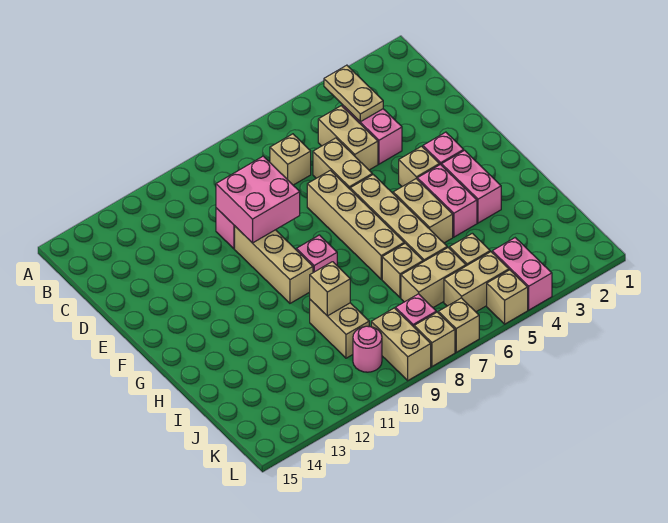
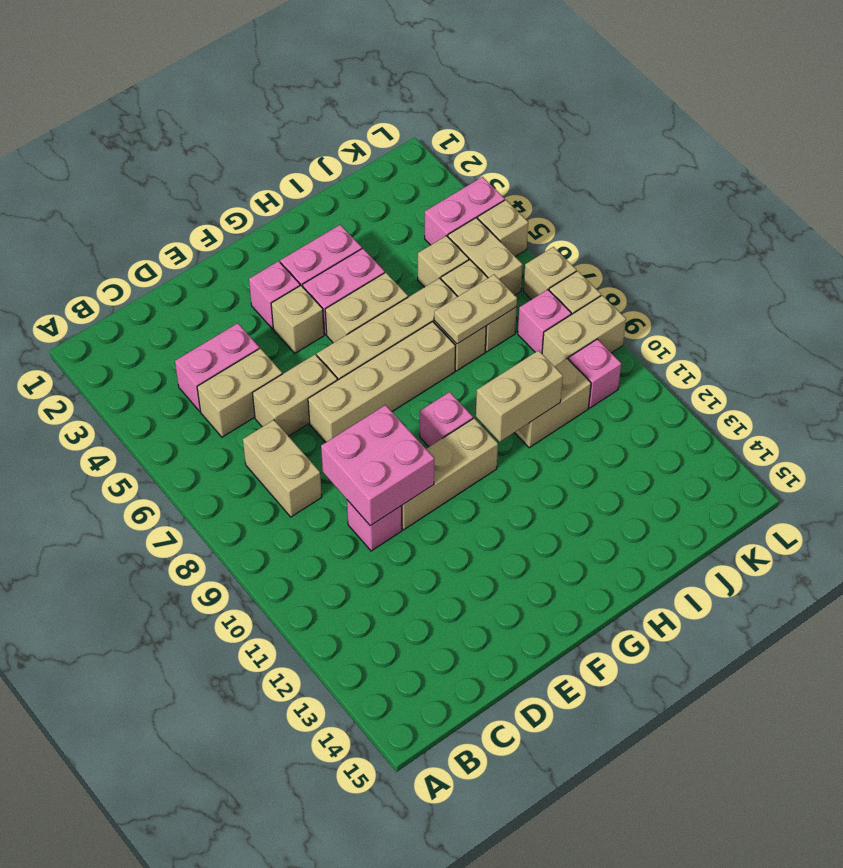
tan 1x2 plate [324,65,383,122] -> tan 1x2 plate moved to [434,275,517,344]
tan 1x1 brick [270,134,311,185] -> tan 1x2 brick [243,420,322,517]
tan 1x1 brick [310,262,350,316] -> tan 1x2 brick [476,351,563,442]
pink 1x1 round brick [353,326,382,372] -> pink 1x1 brick [568,339,621,408]

